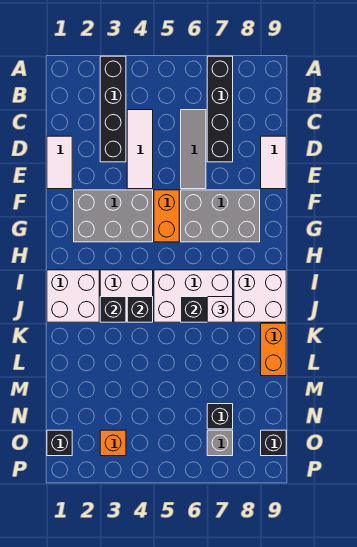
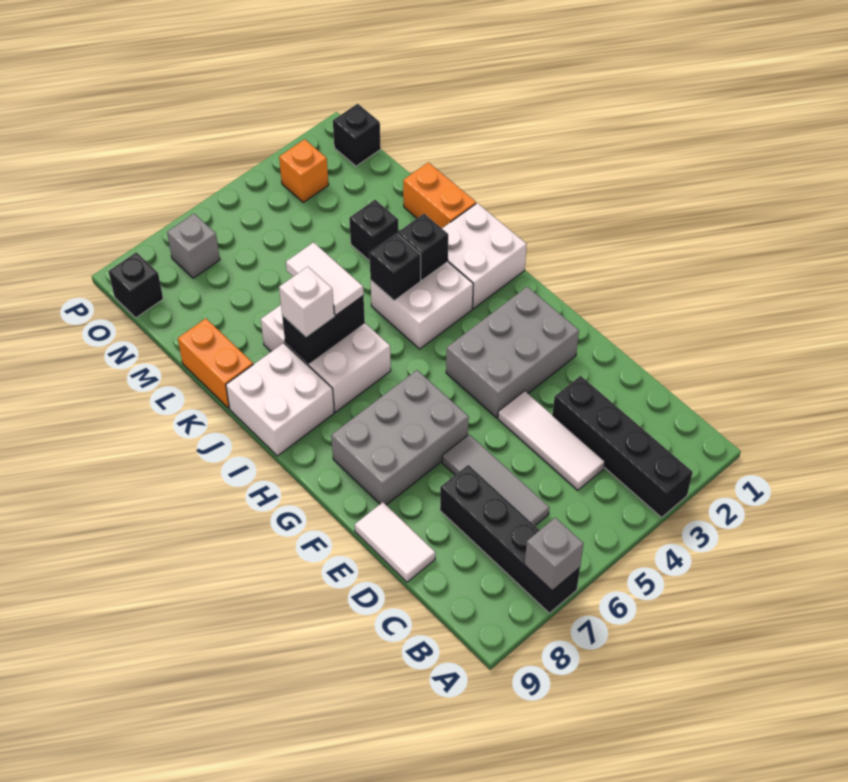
none -> grey 1x1 brick [525,518,584,591]
white 1x2 tile [47,136,72,189] -> white 1x2 tile moved to [286,242,363,315]
orange 1x2 brick [154,190,179,242] -> orange 1x2 brick moved to [403,162,476,228]
white 2x3 brick [154,270,233,322] -> white 2x3 brick turned to [261,305,391,412]
black 1x1 brick [207,404,233,429] -> black 1x1 brick moved to [349,200,398,261]

